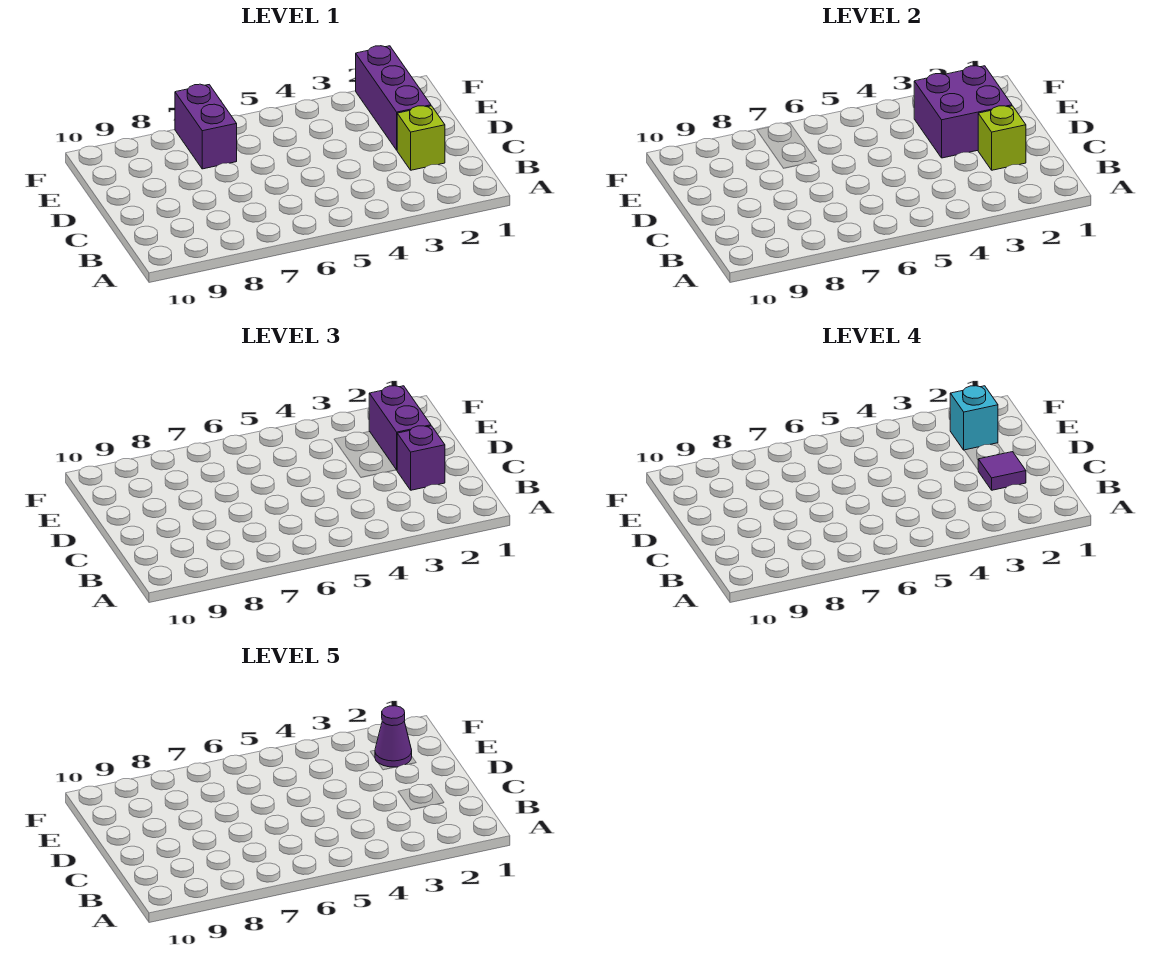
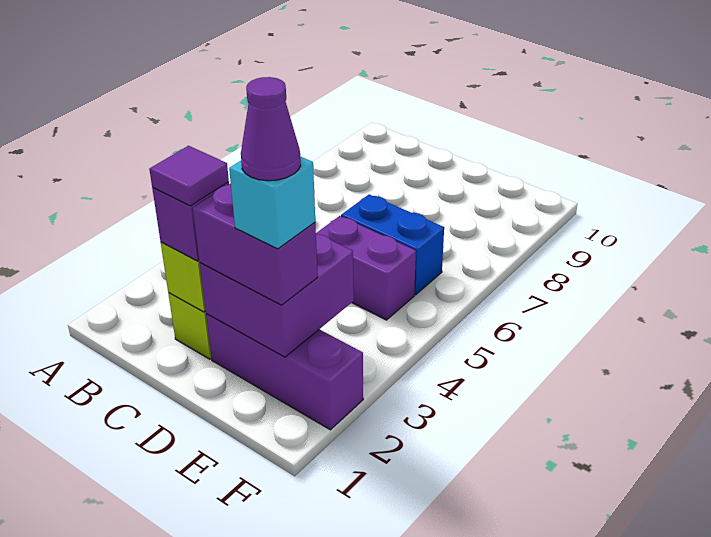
none -> blue 1x2 brick [341,194,444,295]
purple 1x2 brick [175,84,237,169] -> purple 1x2 brick moved to [317,216,416,320]

